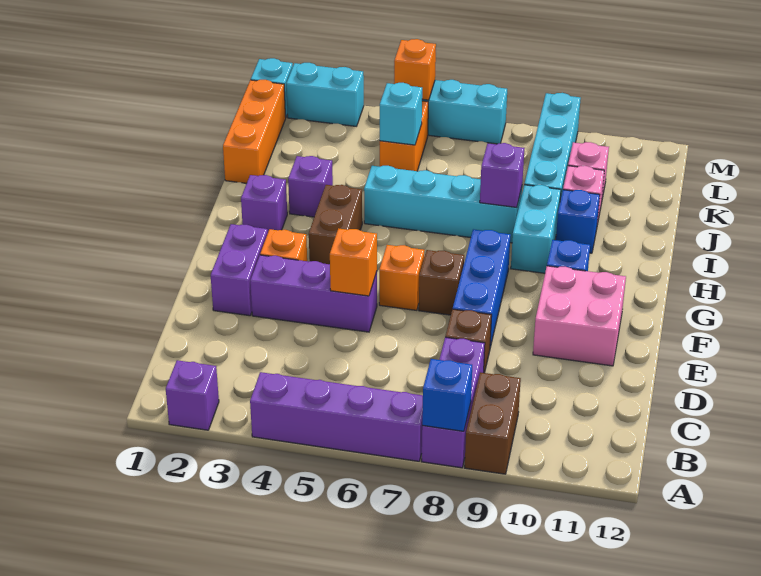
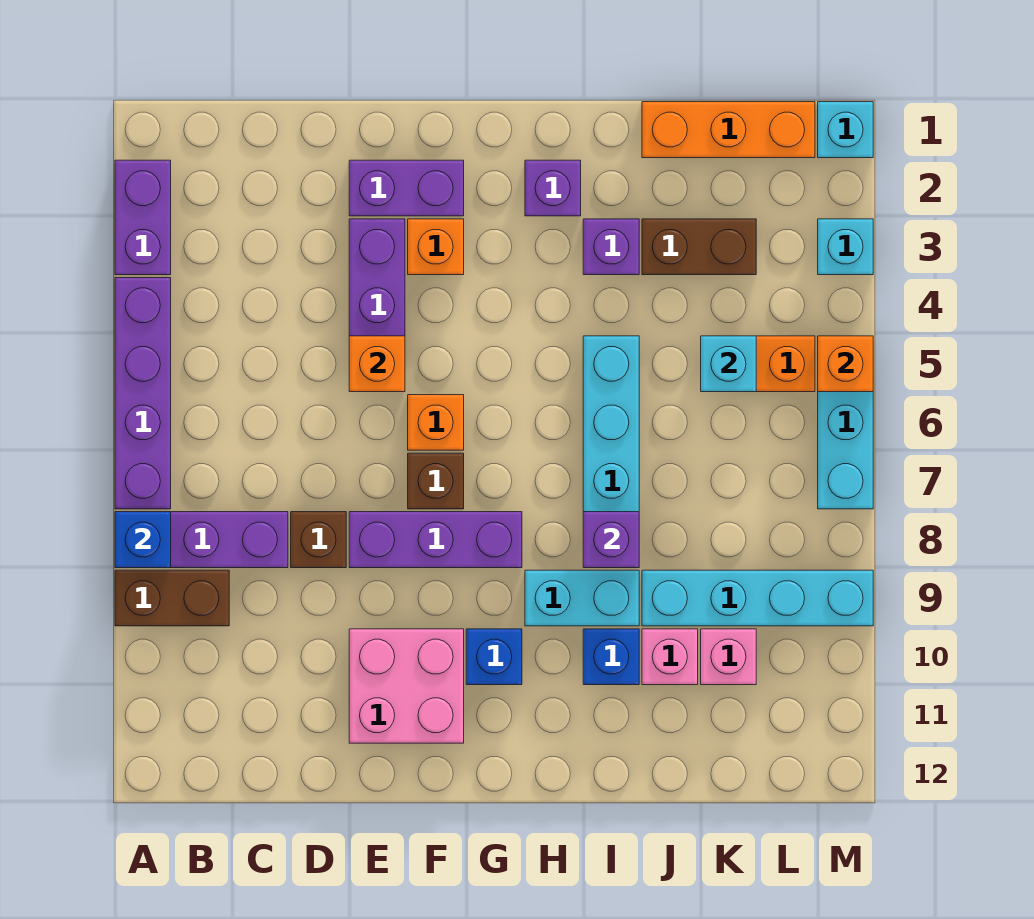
purple 1x1 brick [166,360,219,430] -> purple 1x2 brick [115,160,171,275]
blue 1x3 brick [453,229,510,347] -> purple 1x3 brick [349,512,522,568]
brown 1x2 brick [309,185,362,264] -> brown 1x2 brick moved to [642,219,756,275]
cyan 1x2 brick [286,63,364,126] -> cyan 1x1 brick [818,219,873,275]

